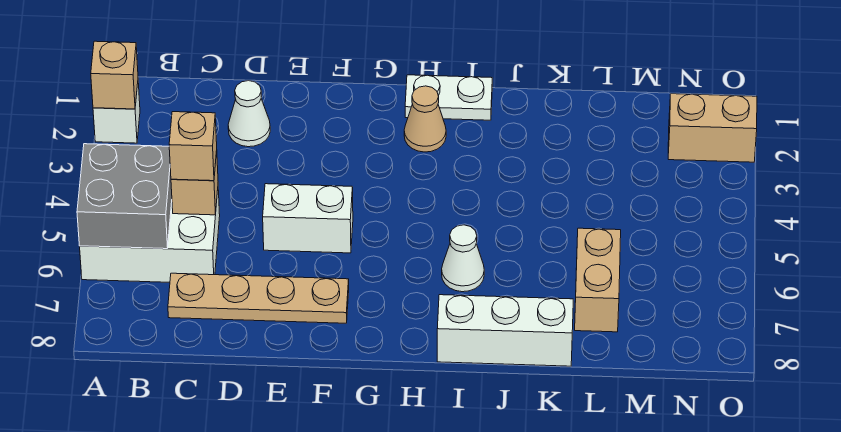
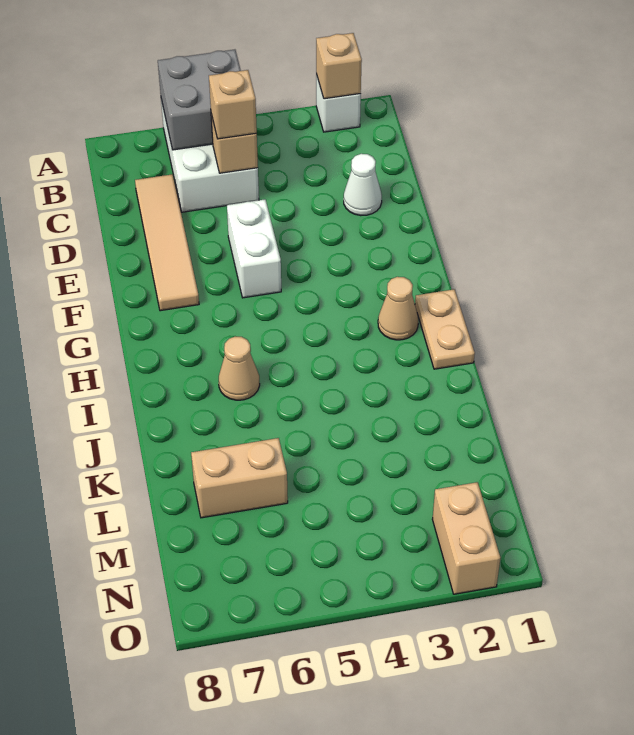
tan 1x4 plate [168,273,349,323] -> tan 1x4 tile [135,174,199,311]
white 1x2 plate [405,75,492,120] -> tan 1x2 plate [415,289,475,369]
white 1x1 cone [442,225,484,292] -> tan 1x1 cone [219,337,260,400]
white 1x3 brick [437,295,573,366] -> none

